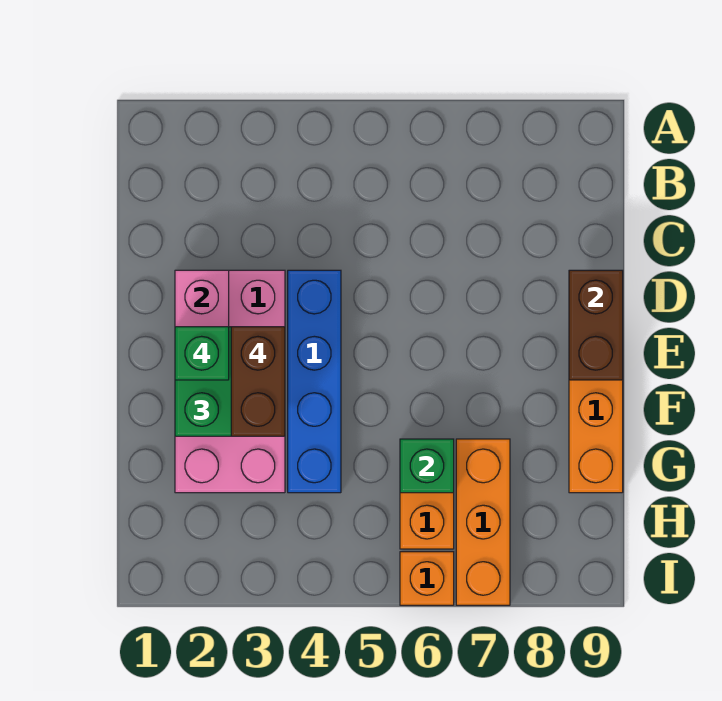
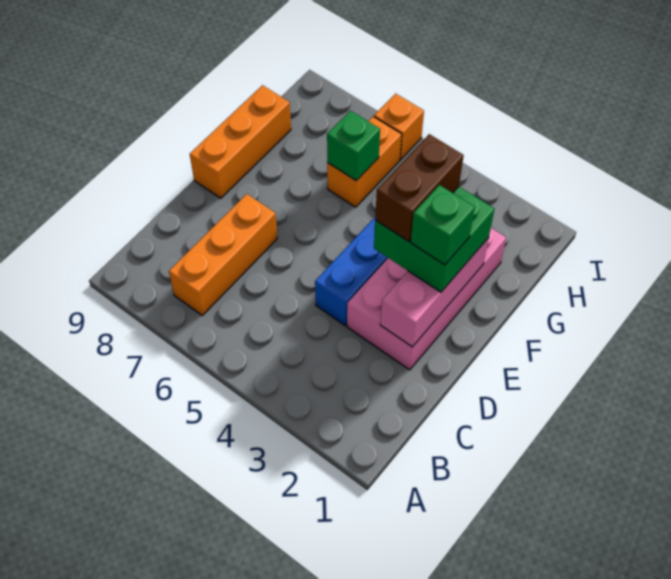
brown 1x2 brick [569,270,623,380] -> none
orange 1x3 brick [456,439,510,605] -> orange 1x3 brick moved to [169,194,277,315]

